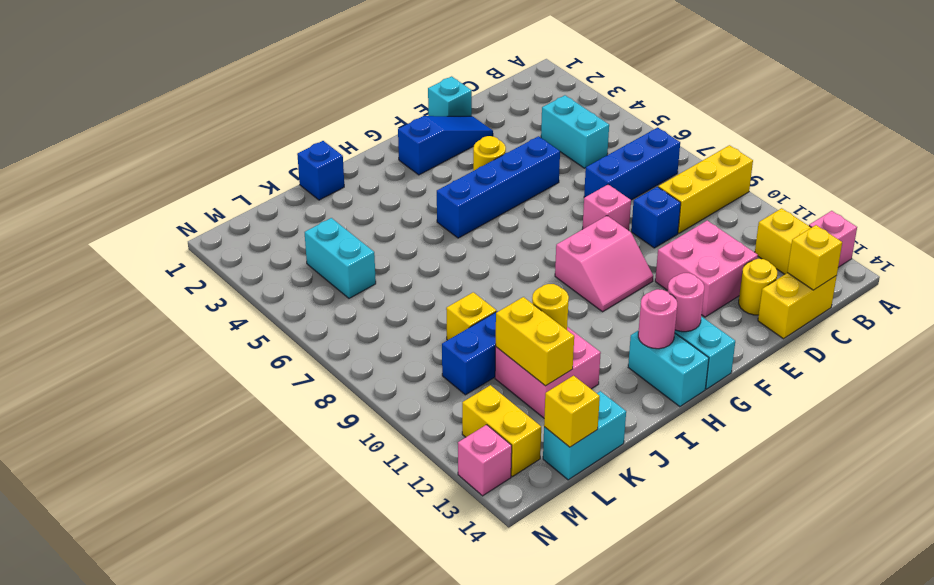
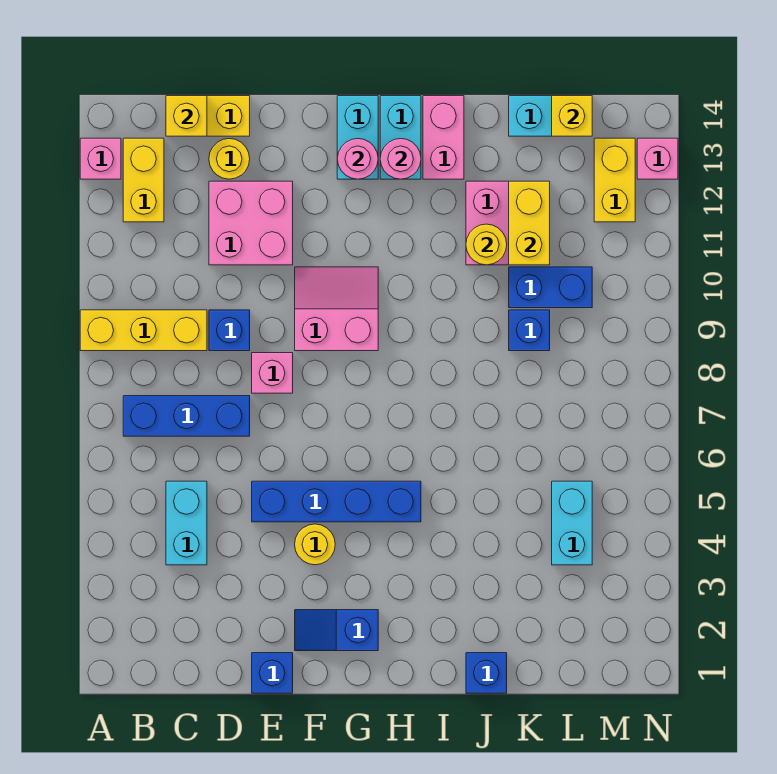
cyan 1x1 brick [428,76,472,116] -> blue 1x1 brick [252,653,293,693]
blue 1x3 slope [398,116,493,175] -> blue 1x2 slope [295,610,378,651]
none -> pink 1x2 brick [423,96,464,179]
yellow 1x1 brick [446,292,496,340] -> blue 1x1 brick [509,310,550,351]

